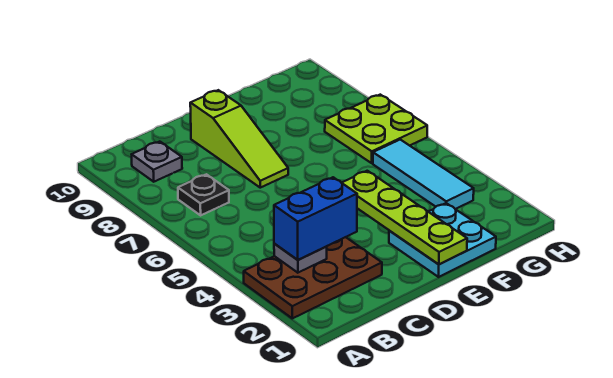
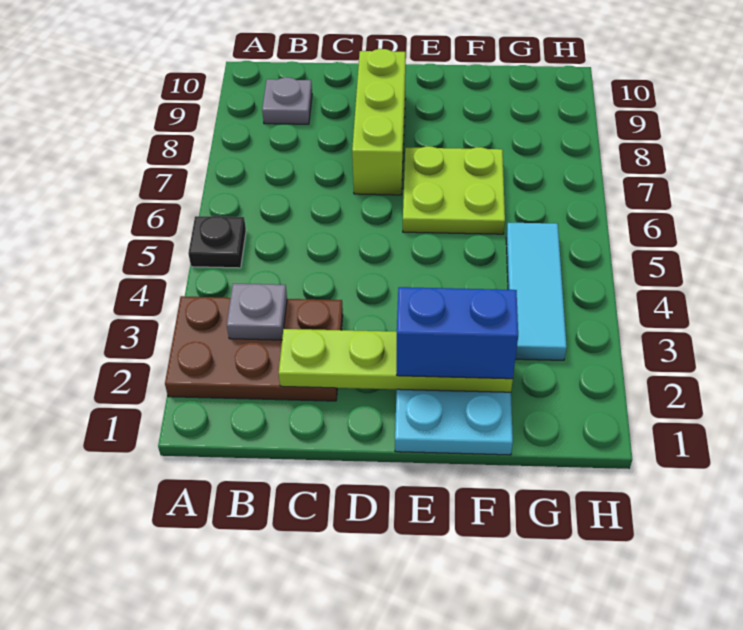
blue 1x2 brick [274,177,357,260] -> blue 1x2 brick moved to [397,287,518,379]
black 1x1 plate [178,174,229,215] -> black 1x1 plate moved to [188,216,246,268]
lime 1x3 slope [190,90,288,188] -> lime 1x3 brick [352,49,406,195]
lime 1x4 plate [342,171,467,264] -> lime 1x4 plate turned to [279,329,513,392]
lime 2x2 plate [325,95,427,163] -> lime 2x2 plate moved to [403,146,505,234]

